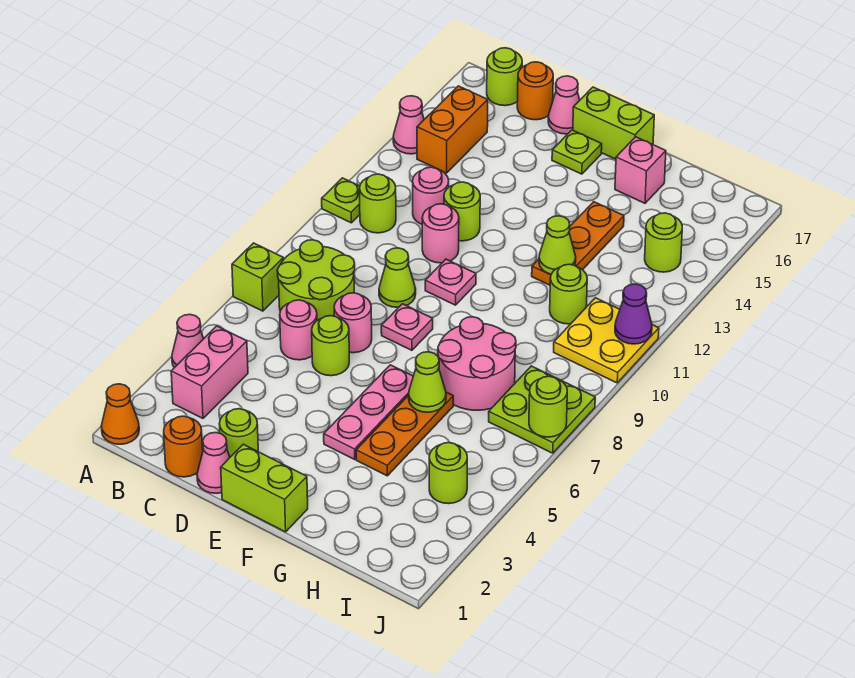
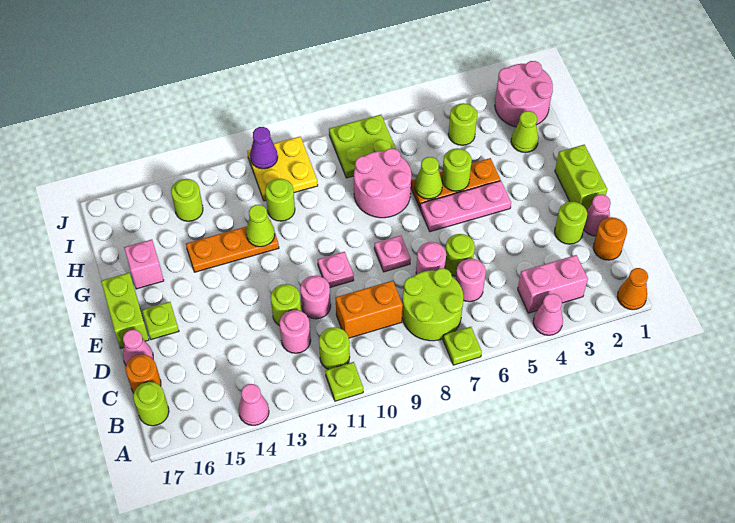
lime 1x1 brick [232,243,283,311] -> lime 1x1 plate [443,327,482,365]
orange 1x2 brick [417,86,488,173] -> orange 1x2 brick moved to [336,281,403,338]
lime 1x1 cone [379,248,416,307] -> lime 1x1 cone moved to [511,111,539,153]
none -> pink 2x2 round brick [495,61,553,127]
lime 1x1 round brick [529,376,567,437] -> lime 1x1 round brick moved to [442,148,472,191]

